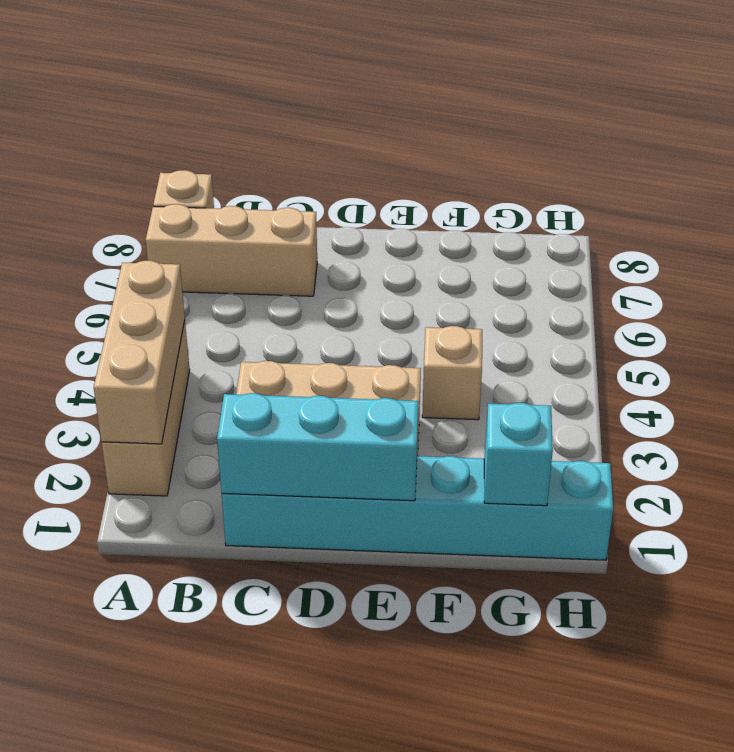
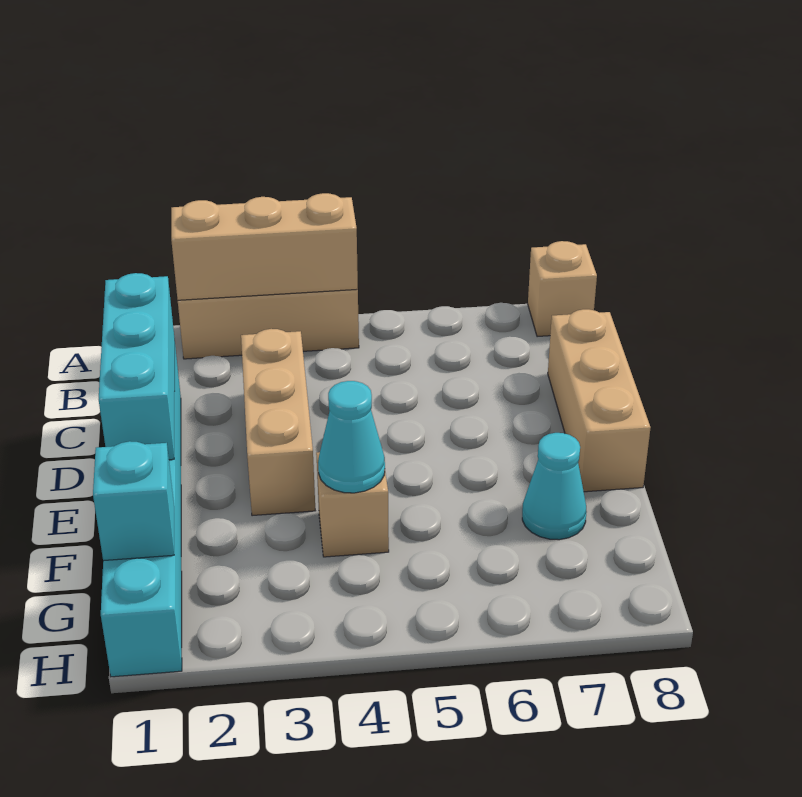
tan 1x3 brick [146,204,317,296] -> tan 1x3 brick moved to [548,309,651,492]
none -> cyan 1x1 cone [318,381,385,493]
none -> cyan 1x1 cone [522,433,587,540]

